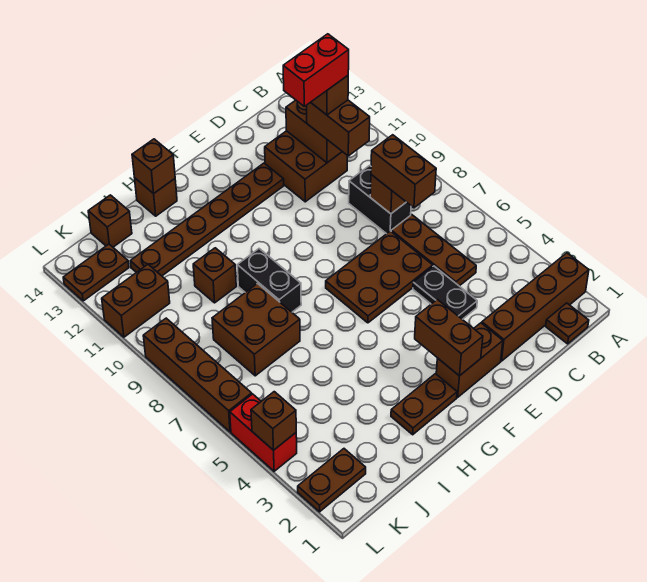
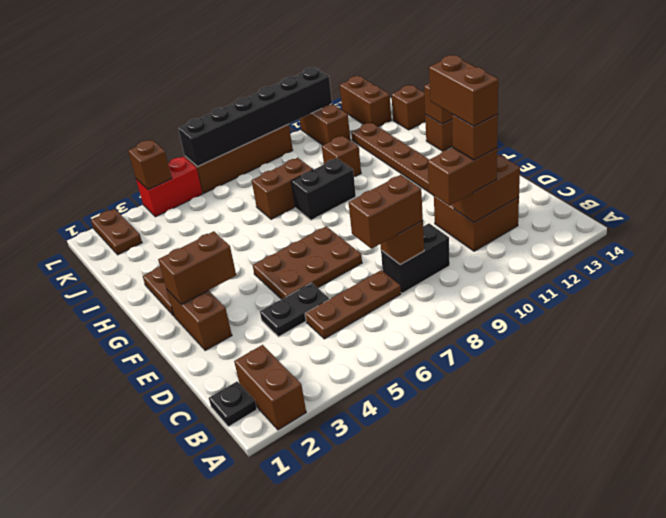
brown 1x4 brick [482,253,589,361] -> brown 1x2 brick [234,345,306,430]
brown 1x1 plate [546,303,589,344] -> black 1x1 plate [209,382,257,427]
red 1x2 brick [283,34,349,106] -> brown 1x2 brick [429,55,498,126]
brown 2x3 plate [326,231,433,323] -> brown 2x3 plate turned to [253,226,362,299]
brown 2x2 brick [212,284,300,376] -> brown 1x2 brick [252,158,313,219]
brown 1x2 plate [63,244,129,301] -> brown 1x2 brick [340,76,391,127]
none -> black 1x6 brick [178,67,332,167]

